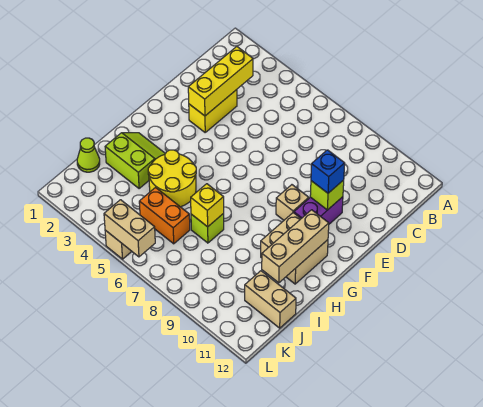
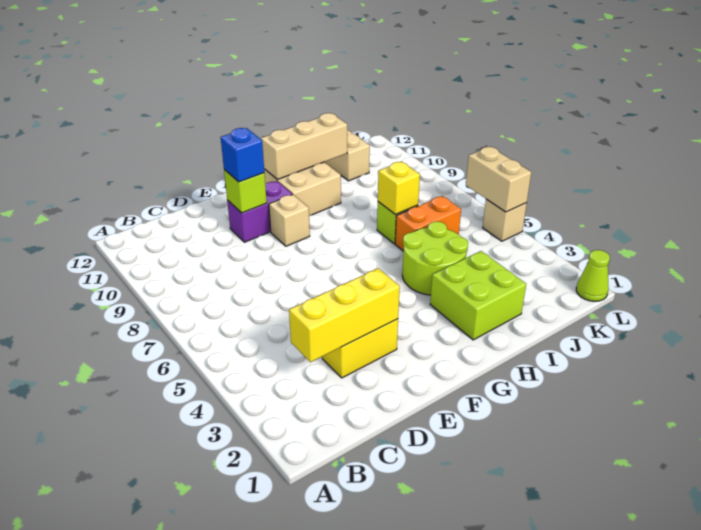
lime 2x2 slope [105,133,165,189] -> lime 2x2 brick [430,251,526,340]
yellow 2x2 round brick [148,150,196,207] -> lime 2x2 round brick [402,221,468,295]
lime 1x1 cone [77,138,100,172] -> lime 1x1 cone moved to [576,250,610,301]
orange 1x2 brick [139,188,190,244] -> orange 1x2 brick turned to [395,196,461,251]

